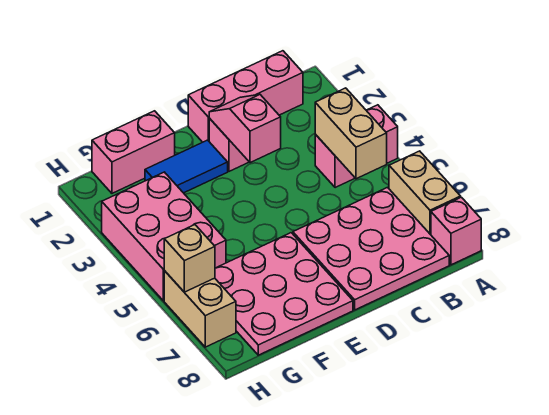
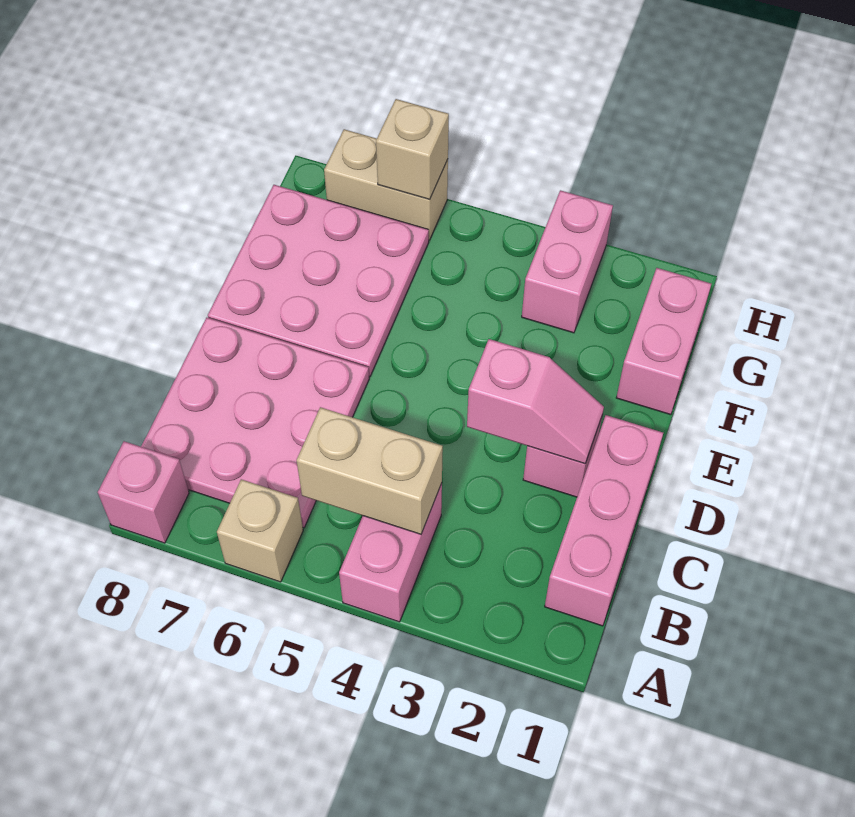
tan 1x2 brick [389,151,461,235] -> tan 1x1 brick [217,479,303,582]
blue 1x2 tile [145,140,228,193] -> none
pink 2x3 brick [102,172,226,301] -> pink 1x2 brick [522,190,613,333]

